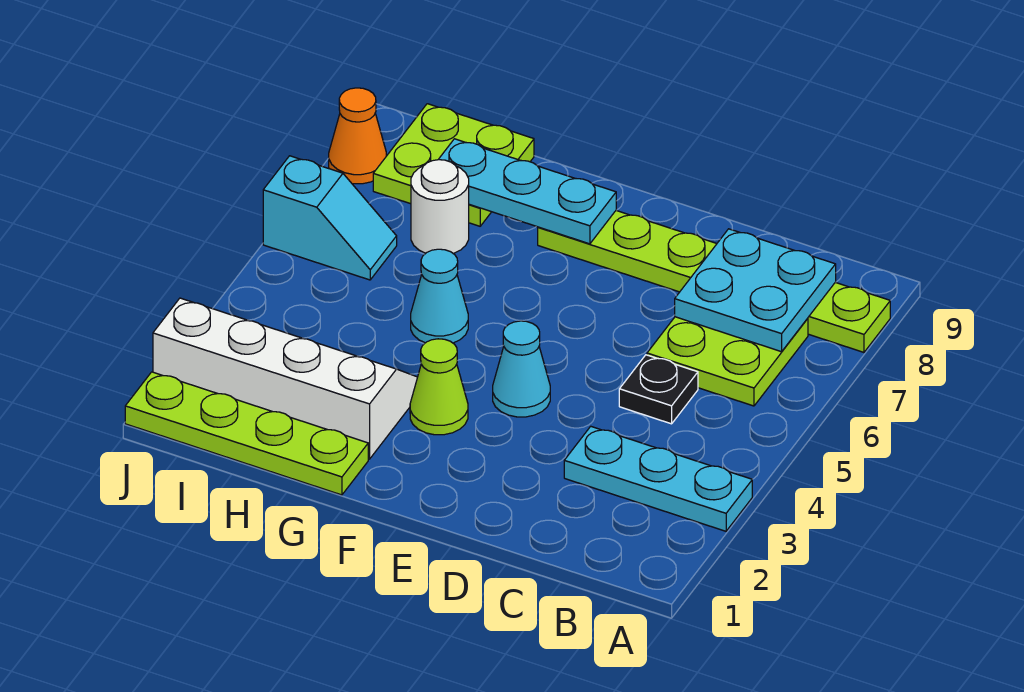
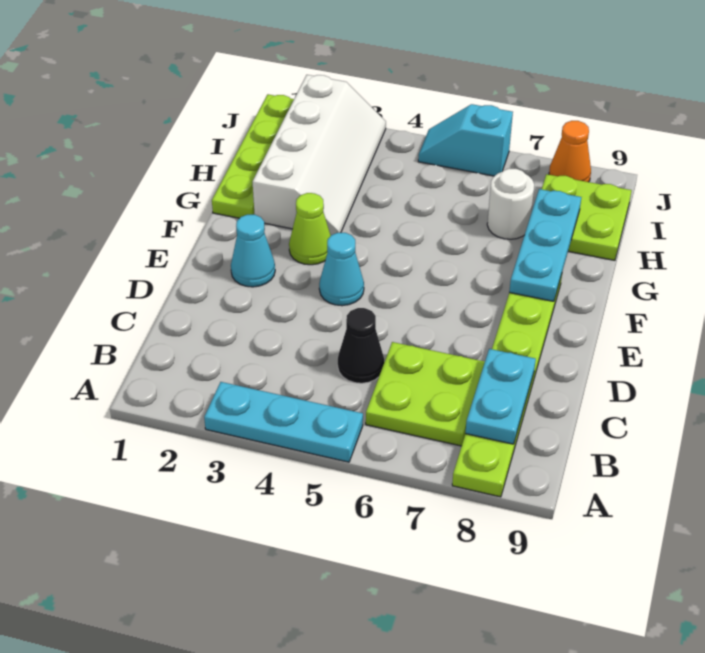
cyan 1x3 plate [564,426,752,531] -> cyan 1x3 plate turned to [204,382,363,462]
cyan 2x2 plate [675,229,836,352] -> cyan 1x2 plate [465,349,536,444]
black 1x1 plate [619,355,698,424] -> black 1x1 cone [338,308,384,383]
cyan 1x1 cone [411,249,468,343] -> cyan 1x1 cone moved to [231,215,275,287]
cyan 1x2 slope [263,156,397,280] -> cyan 1x2 slope turned to [418,104,513,176]

